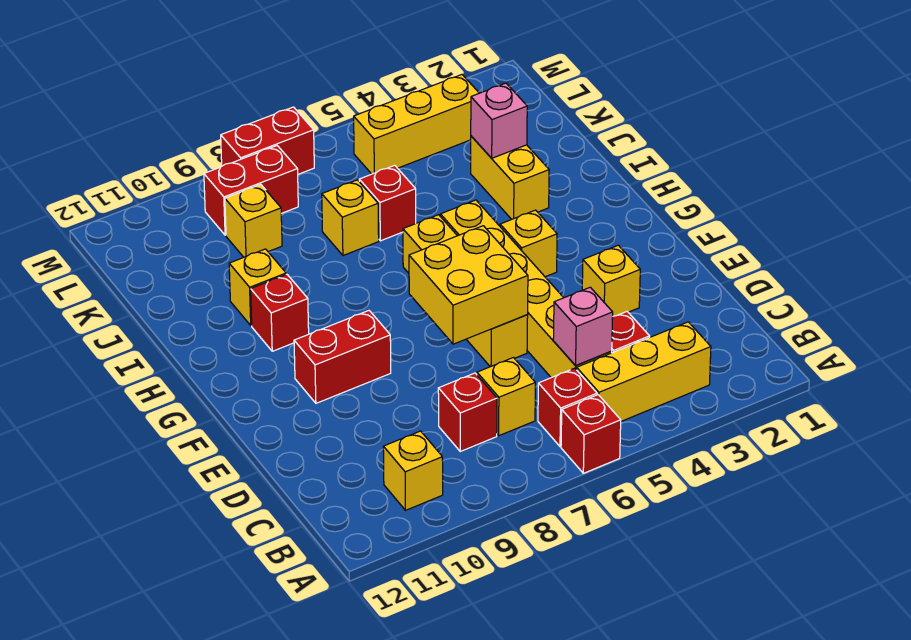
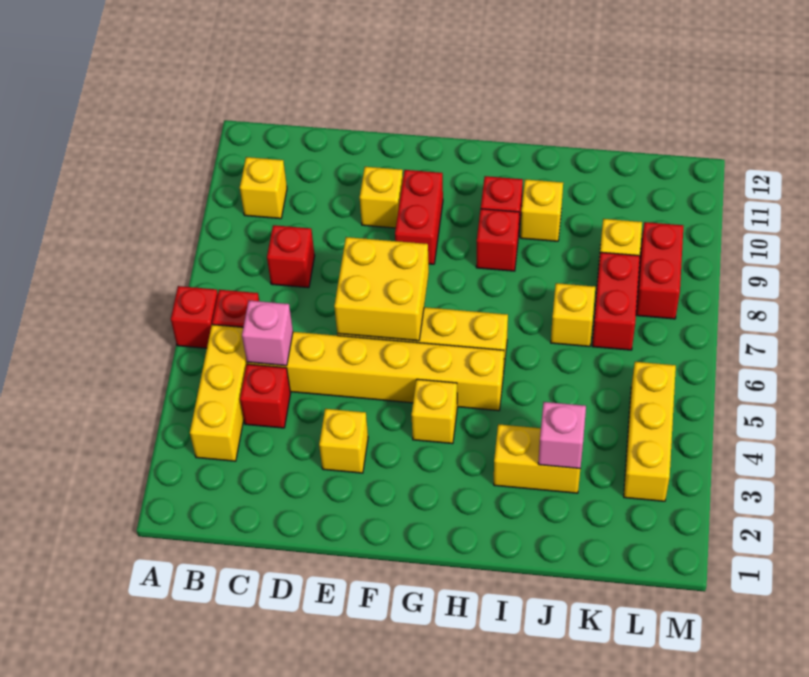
yellow 1x1 brick [477,358,535,436] -> yellow 1x1 brick moved to [360,167,403,228]
red 1x1 brick [359,165,416,241] -> red 1x1 brick moved to [476,209,519,271]
red 1x2 brick [221,107,314,174] -> red 1x2 brick moved to [592,252,640,350]

